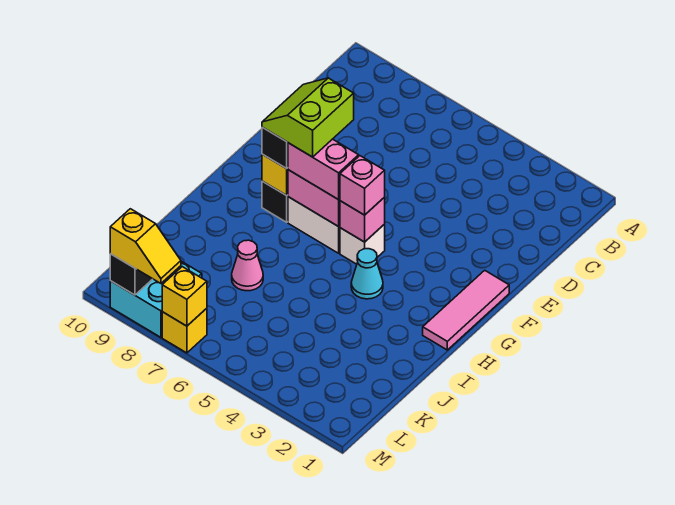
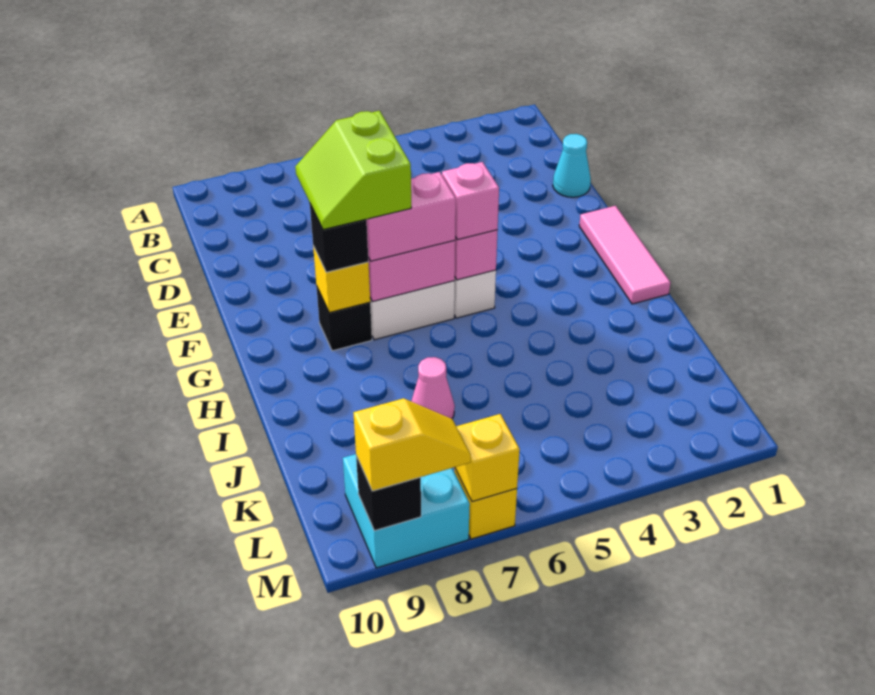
cyan 1x1 cone [351,249,383,299] -> cyan 1x1 cone moved to [553,134,591,197]

